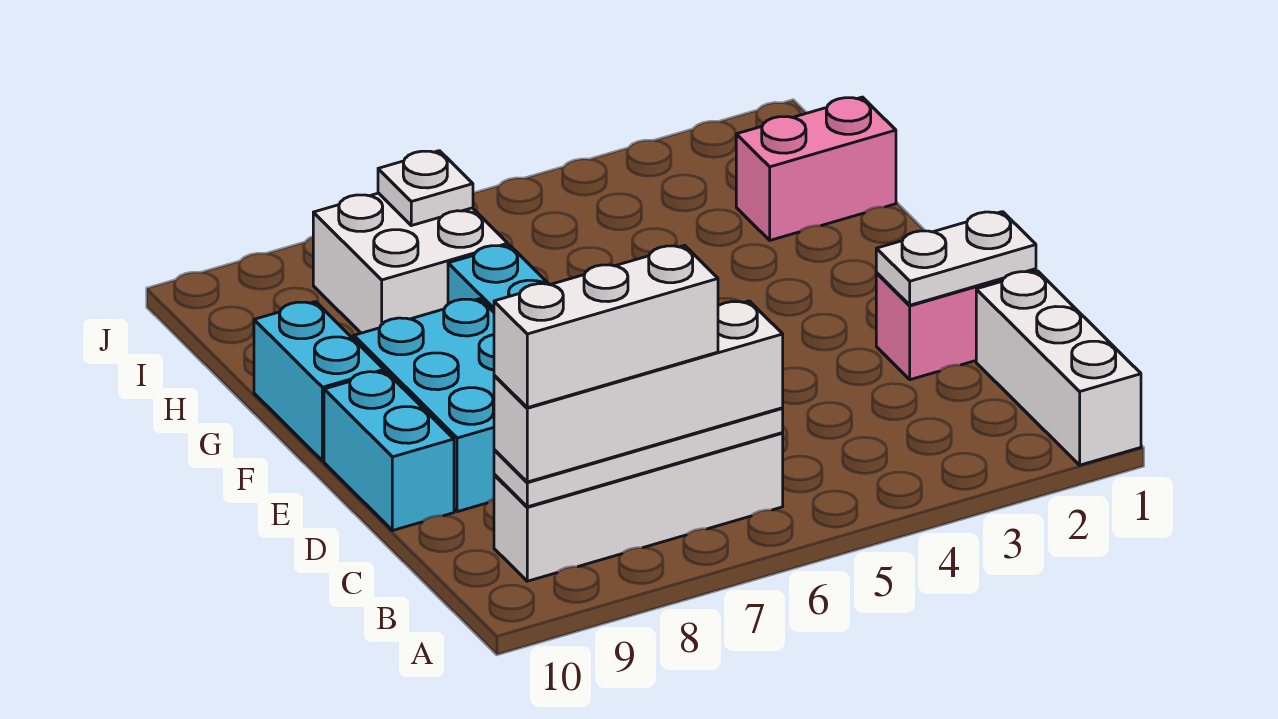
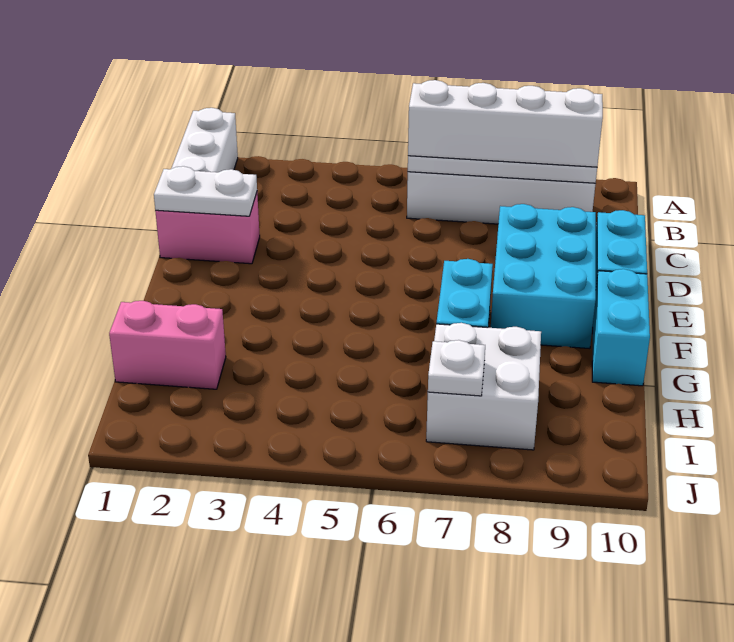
white 1x3 brick [494,245,718,408] -> none

